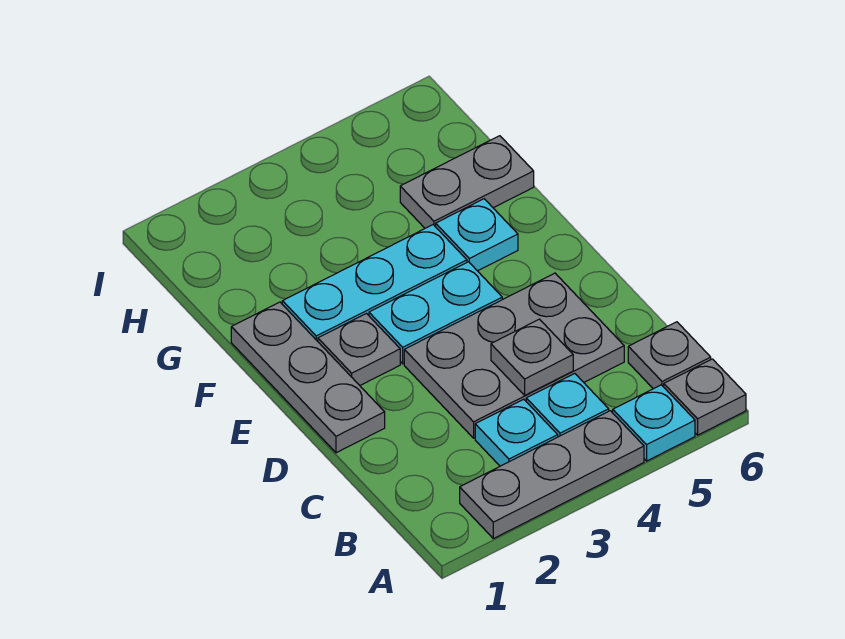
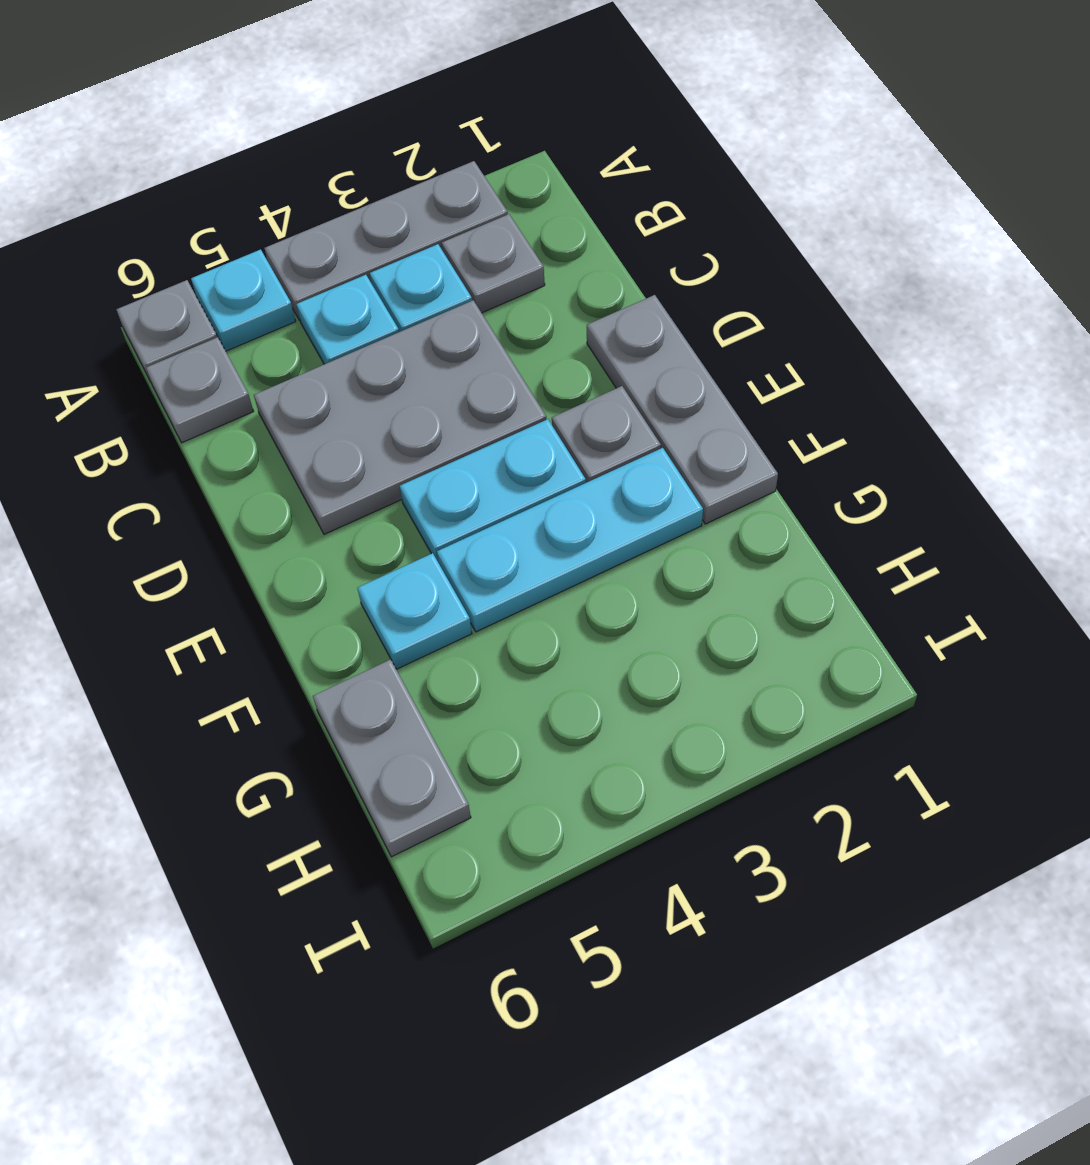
grey 1x1 plate [491,319,573,395] -> grey 1x1 plate moved to [442,214,545,313]
grey 1x2 plate [400,136,534,228] -> grey 1x2 plate turned to [313,659,471,857]

